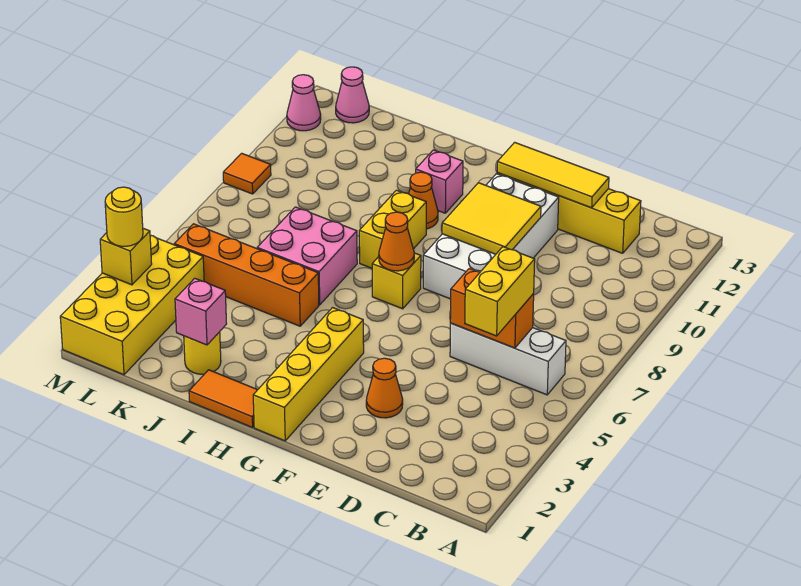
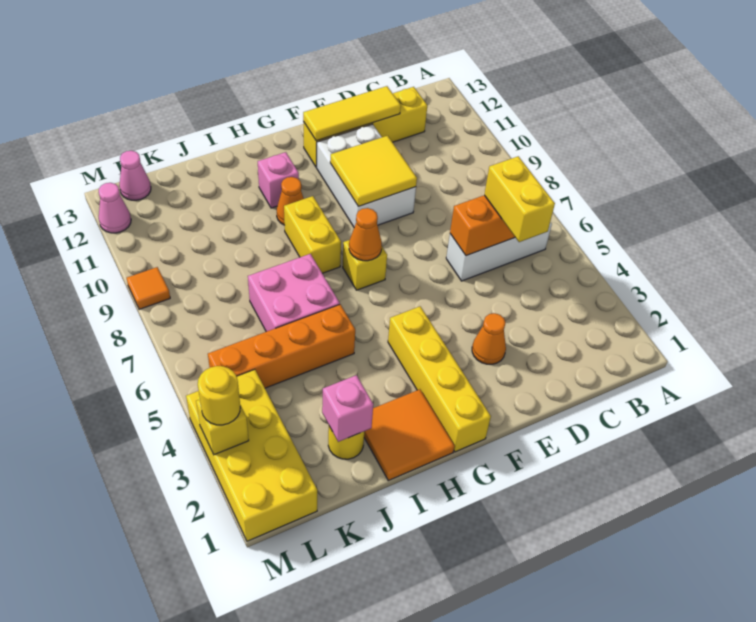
white 2x4 brick [423,174,559,299] -> white 2x3 brick [317,124,416,227]
orange 1x2 tile [189,370,257,427] -> orange 2x2 tile [364,389,454,481]

